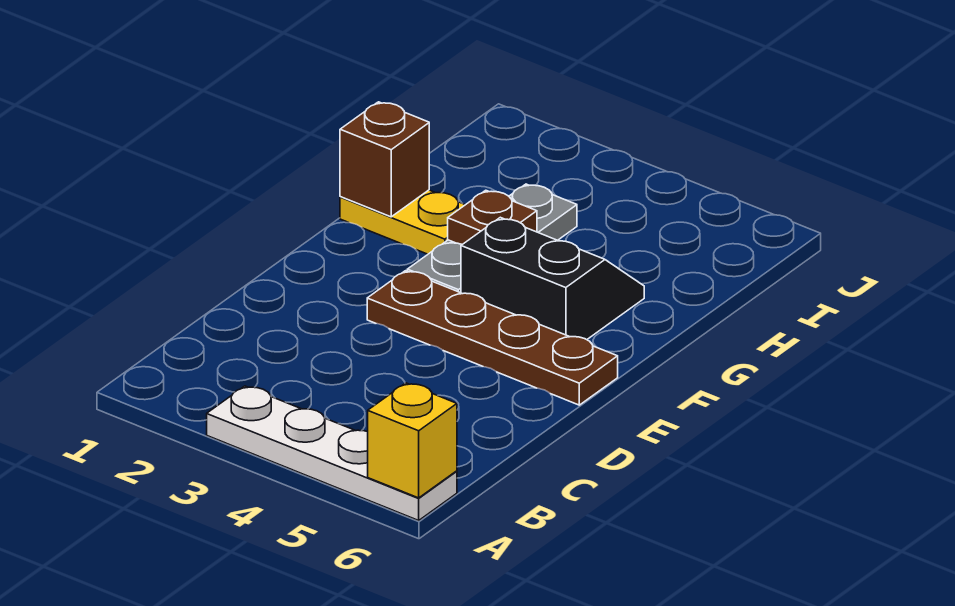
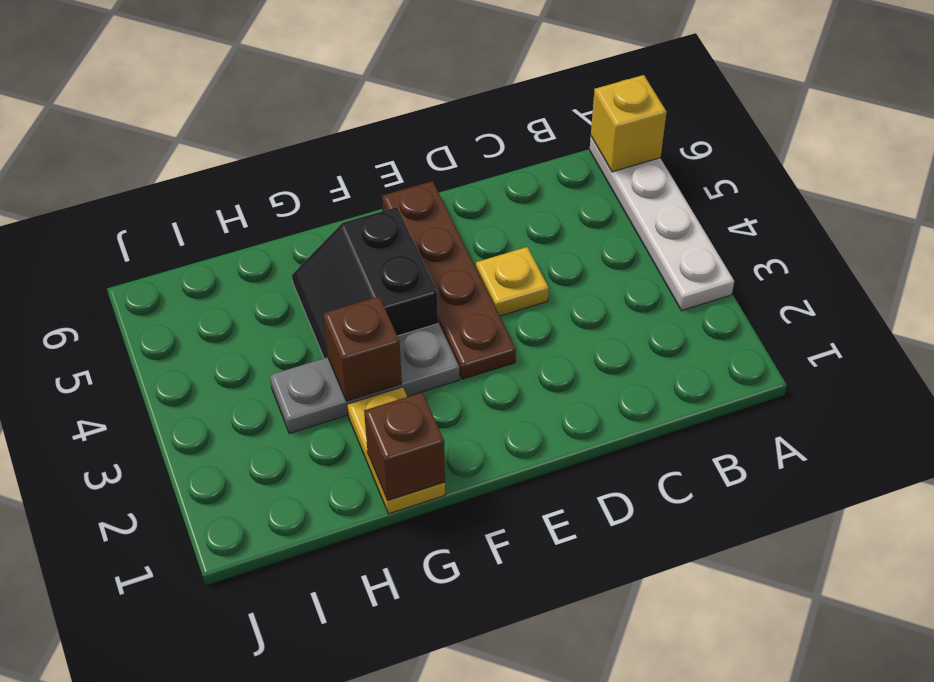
none -> yellow 1x1 plate [476,247,549,316]
brown 1x1 plate [448,190,537,244] -> brown 1x1 brick [323,296,402,401]

